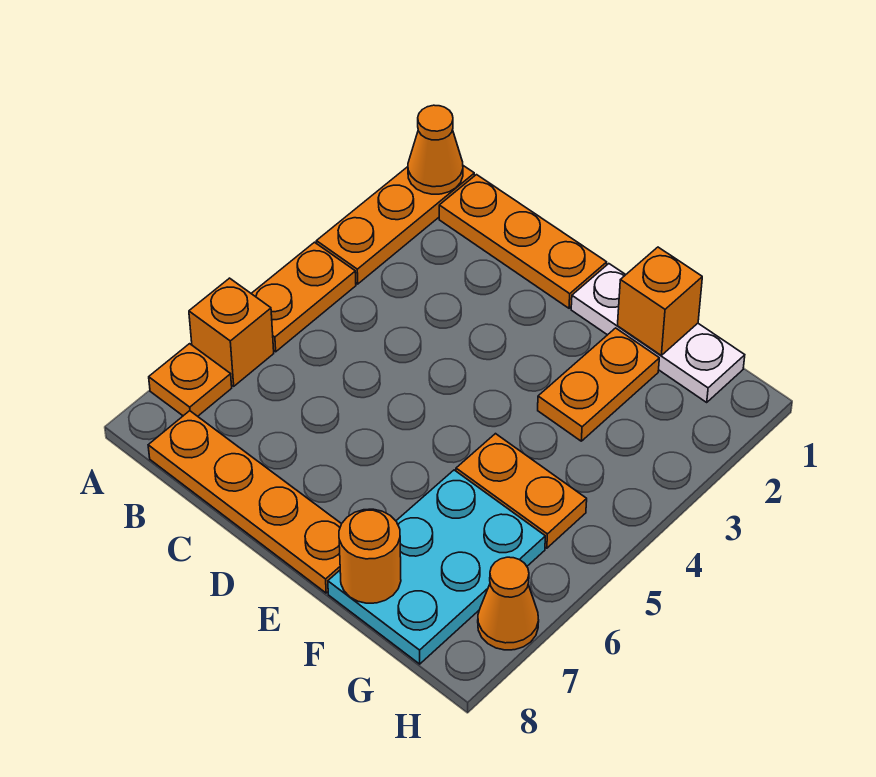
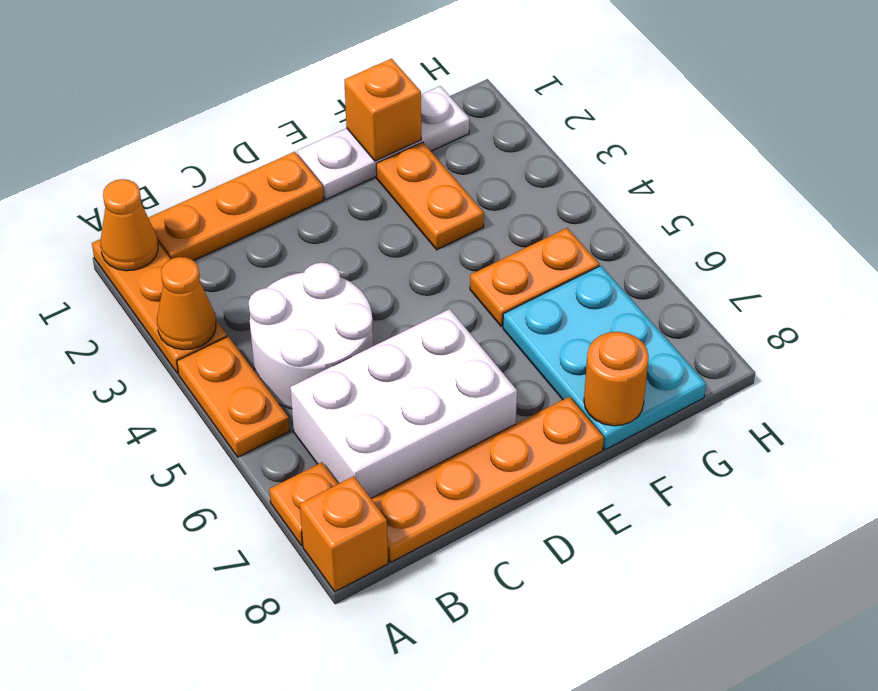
orange 1x1 brick [189,278,274,386] -> orange 1x1 brick moved to [300,476,388,592]
none -> white 2x2 round brick [249,263,373,409]
none -> white 2x3 brick [290,309,517,498]
orange 1x1 cone [478,557,539,650] -> orange 1x1 cone moved to [157,257,216,350]

